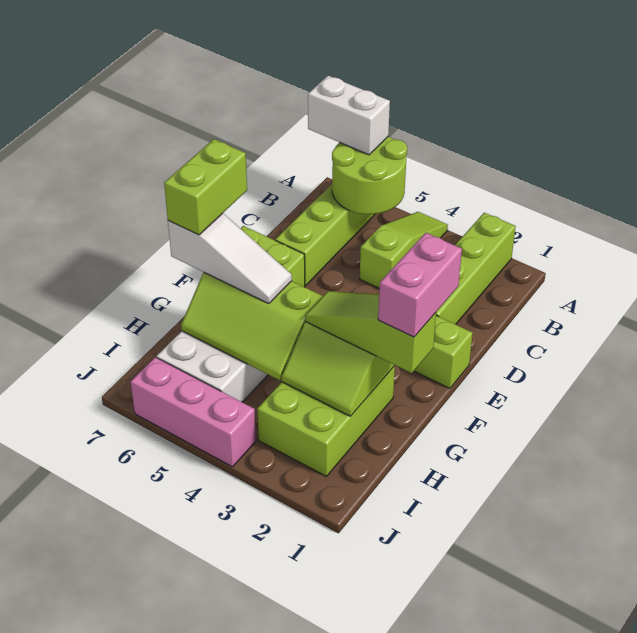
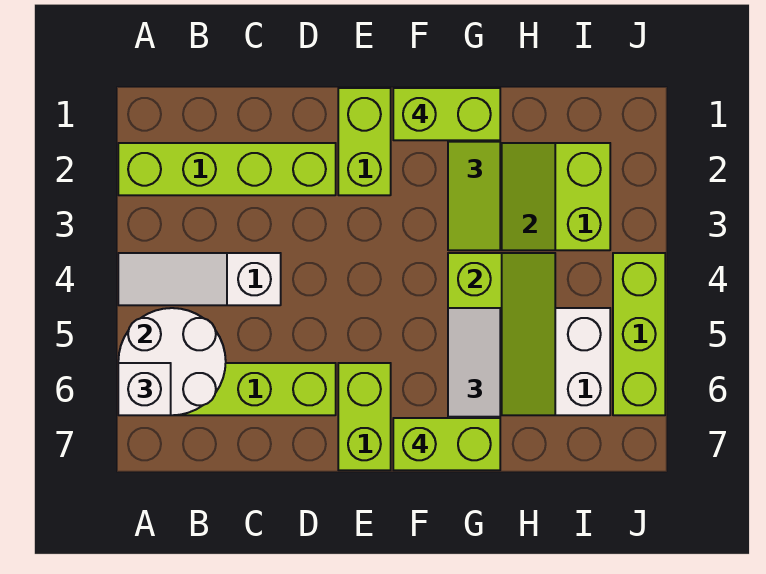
lime 1x3 slope [360,212,448,288] -> white 1x3 slope [118,253,281,305]
lime 2x2 round brick [332,137,407,214] -> white 2x2 round brick [118,308,226,415]
white 1x2 brick [308,76,390,155] -> white 1x1 brick [118,363,171,415]
pink 1x2 brick [378,233,462,337] -> lime 1x2 brick [393,88,500,140]
pink 1x3 brick [131,357,256,467] -> lime 1x3 brick [613,253,665,415]

